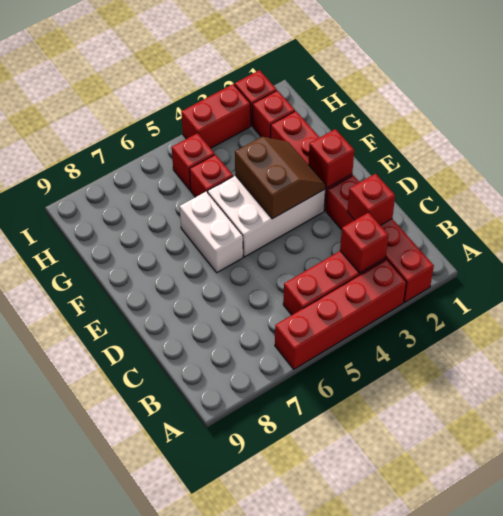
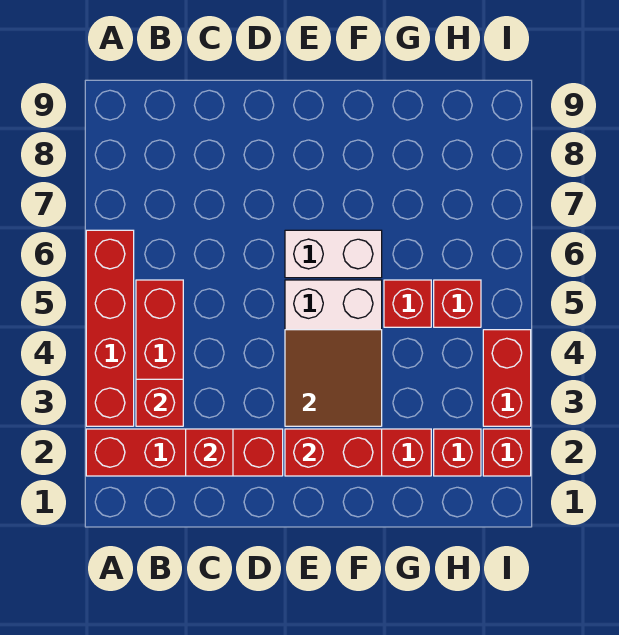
red 1x1 brick [308,129,354,188] -> red 1x2 brick [285,429,382,476]
brown 2x2 slope [235,137,326,219] -> brown 2x2 tile [285,330,382,426]

